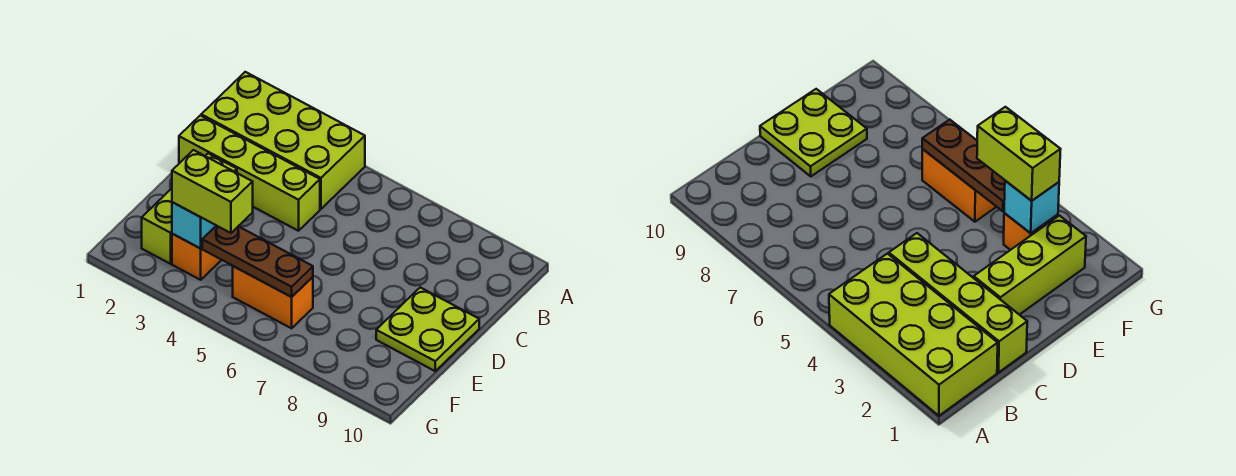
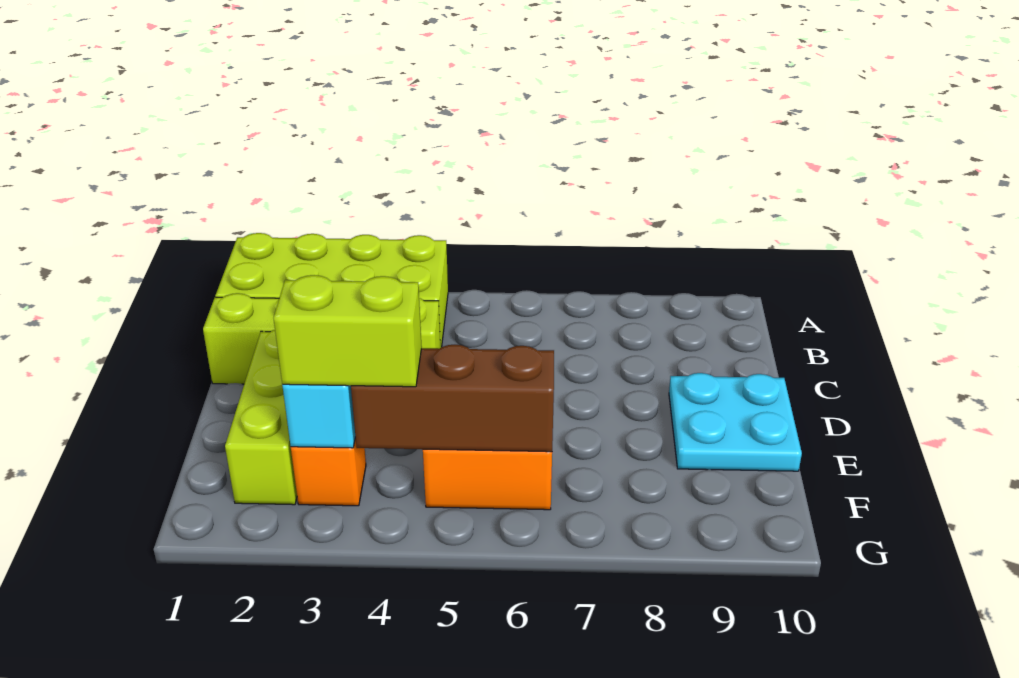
lime 2x2 plate [376,287,479,371] -> cyan 2x2 plate [669,373,802,471]
brown 1x3 plate [202,226,313,297] -> brown 1x3 brick [351,345,554,452]

